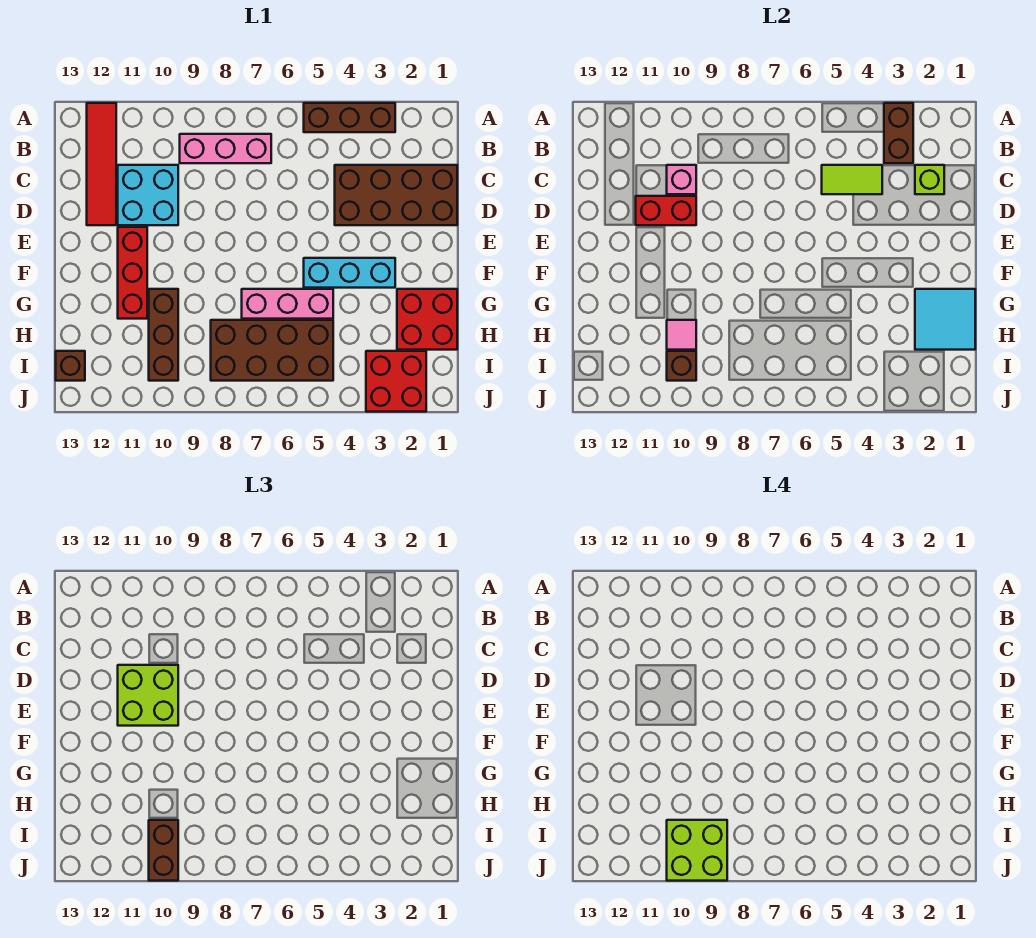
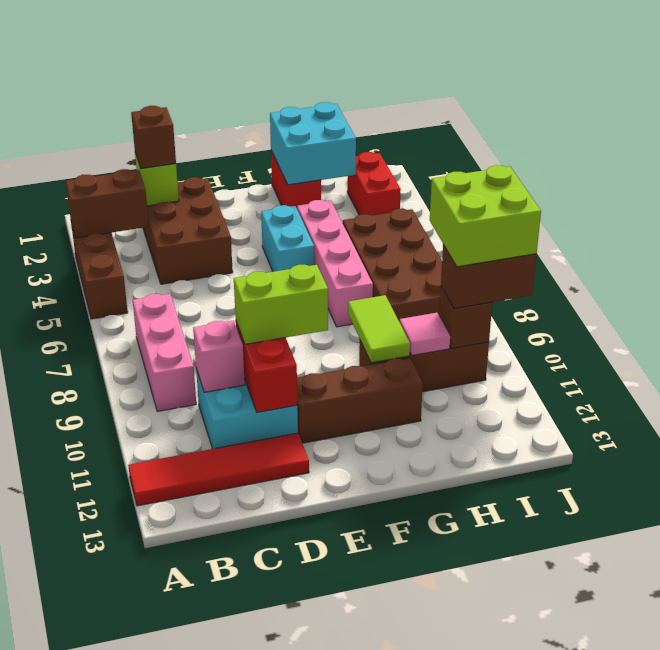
brown 2x4 brick [335,165,457,225] -> brown 2x3 brick [143,177,233,284]
lime 1x2 tile [822,165,882,194] -> lime 1x2 tile moved to [348,295,410,363]
lime 2x2 brick [118,665,178,726] -> lime 1x2 brick [234,265,328,344]
red 1x3 brick [118,227,147,319] -> brown 1x3 brick [297,358,423,443]
cyan 1x3 brick [304,258,395,288] -> cyan 1x2 brick [261,205,314,272]
red 2x2 brick [397,289,457,350] -> red 1x2 brick [271,151,321,208]
cyan 2x2 tile [915,289,975,350] -> cyan 2x2 brick [270,102,356,185]
pink 1x3 brick [242,289,333,319] -> pink 1x4 brick [297,200,373,327]
red 2x2 brick [366,351,426,412] -> red 1x2 brick [347,152,401,215]
brown 1x1 brick [56,351,85,381] -> brown 1x1 brick moved to [131,106,176,169]

